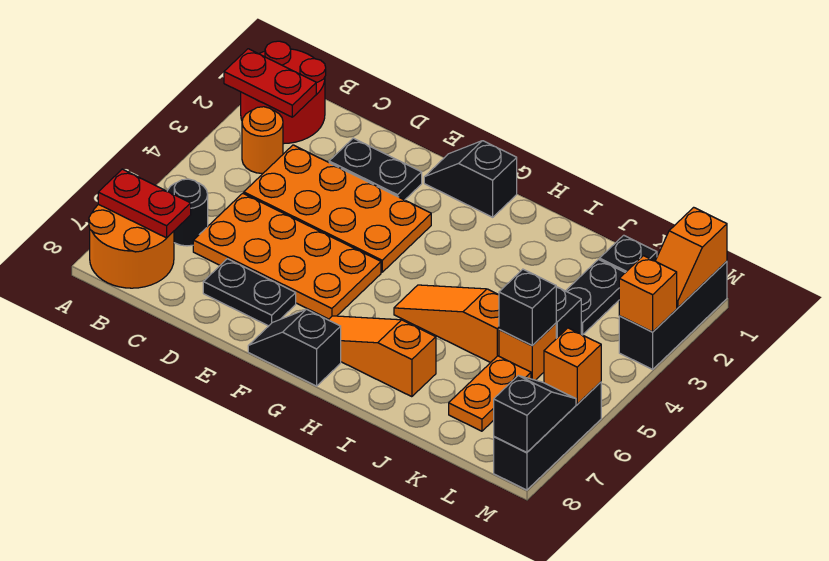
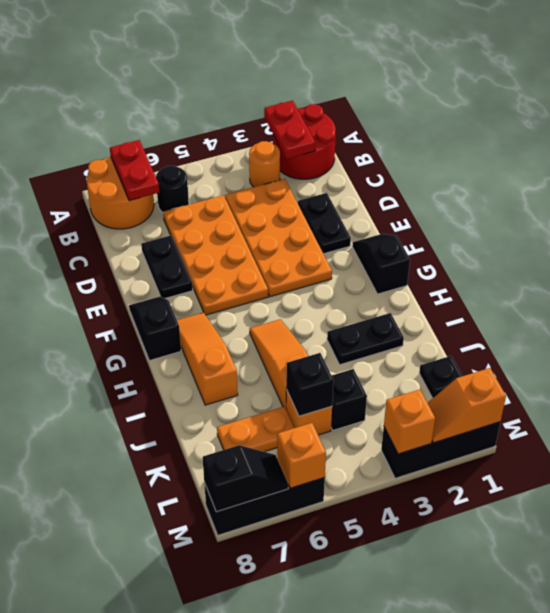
black 1x2 plate [566,260,625,335] -> black 1x2 plate moved to [327,313,404,365]

